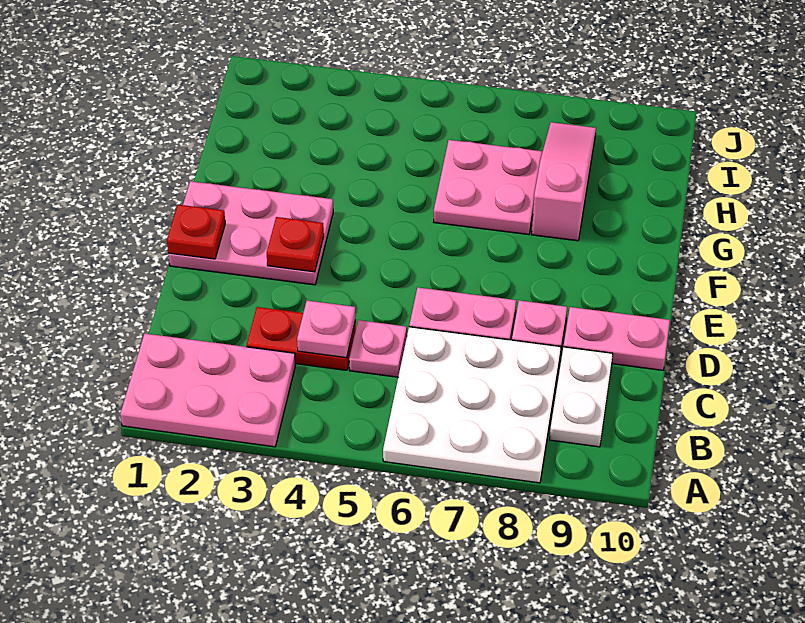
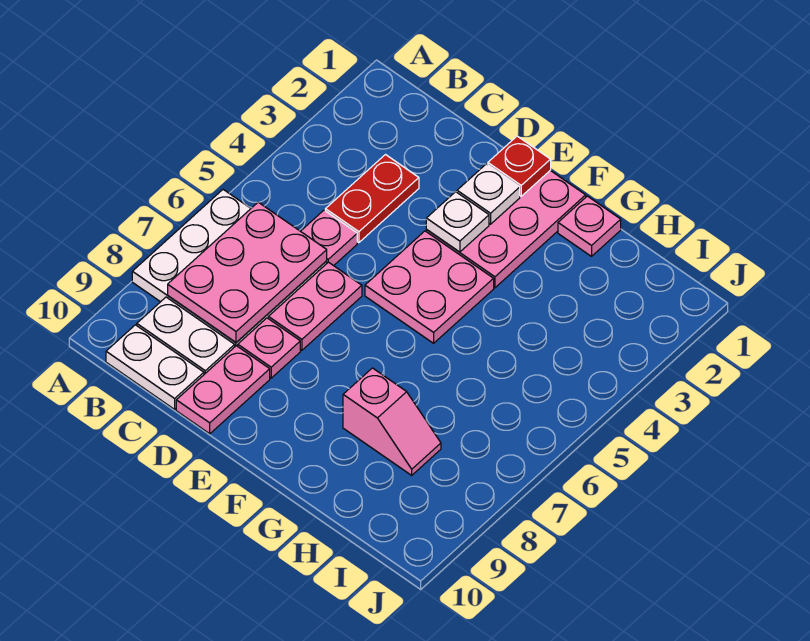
pink 2x3 plate [120,334,296,447] -> pink 2x3 plate moved to [168,202,327,342]
none -> white 1x2 plate [106,325,204,409]
pink 1x1 plate [297,301,356,358] -> pink 1x1 plate moved to [558,196,621,256]
none -> white 1x1 plate [457,164,520,224]
red 1x1 plate [267,217,324,272] -> white 1x1 plate [426,192,489,252]
pink 2x2 plate [434,140,543,234] -> pink 2x2 plate moved to [365,231,494,343]
pink 1x3 slope [532,122,596,241] -> pink 1x2 slope [343,368,441,475]

